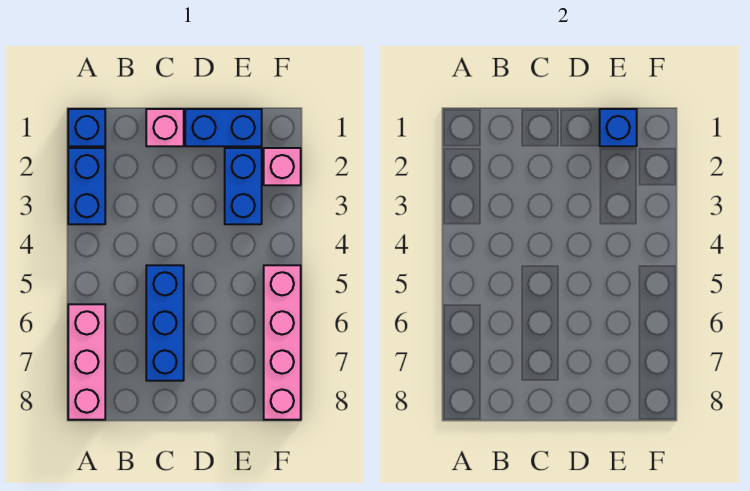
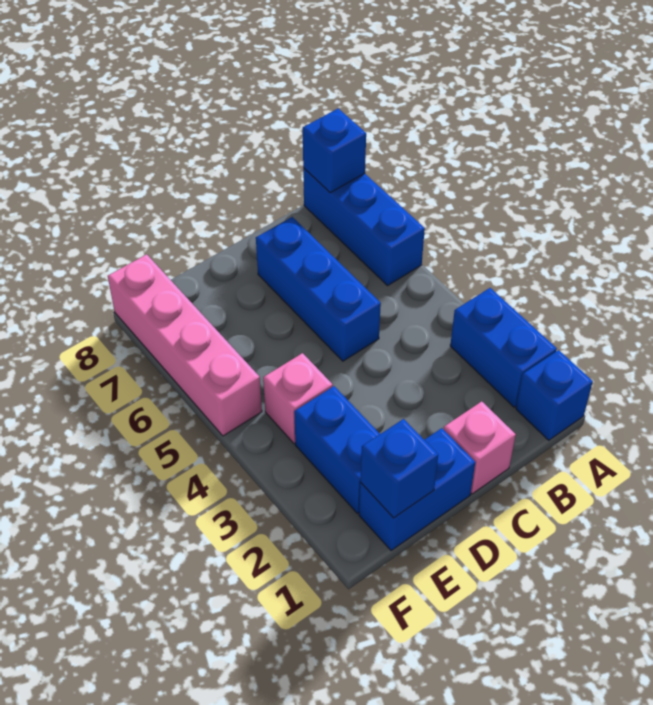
pink 1x3 brick [68,304,105,420] -> blue 1x3 brick [303,168,425,285]
none -> blue 1x1 brick [303,108,366,193]
pink 1x1 brick [264,148,301,185] -> pink 1x1 brick moved to [263,353,333,444]

